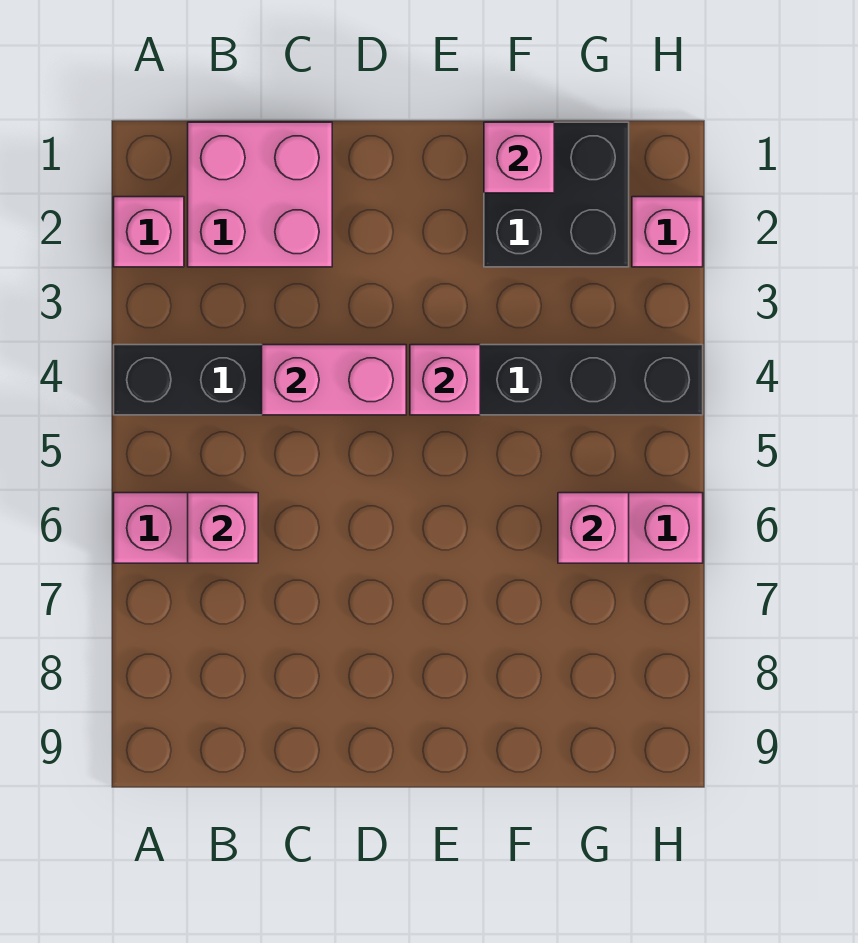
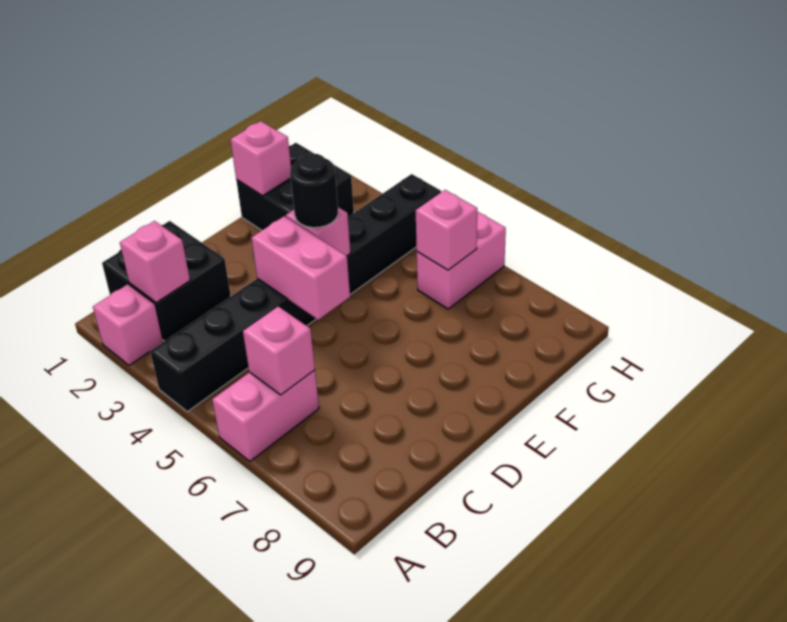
pink 2x2 brick [188,122,332,267] -> black 2x2 brick [102,221,231,341]
pink 1x2 brick [262,345,406,415] -> pink 1x2 brick turned to [252,216,350,320]
none -> black 1x1 round brick [290,154,338,228]
pink 1x1 brick [632,197,703,267] -> pink 1x1 brick moved to [120,221,190,303]

